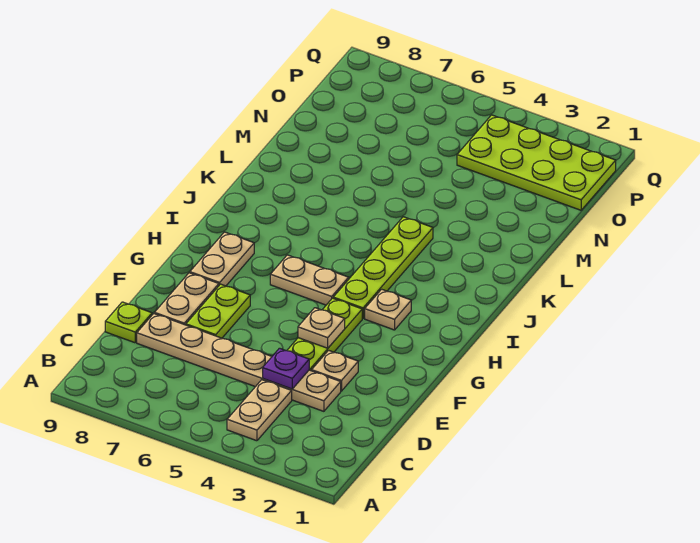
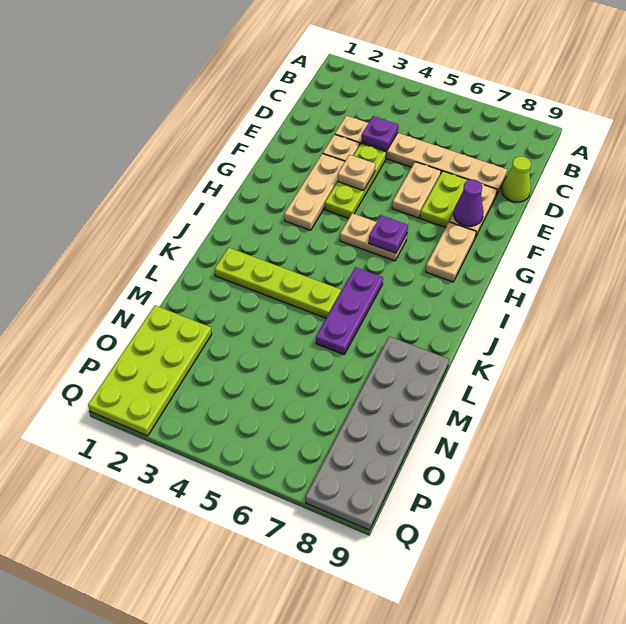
tan 1x2 plate [227,380,292,441] -> tan 1x2 plate moved to [392,162,441,218]
lime 1x1 plate [105,302,152,343] -> lime 1x1 cone [502,156,531,202]
none -> purple 1x1 cone [454,180,484,226]
tan 1x1 plate [365,289,411,330] -> tan 1x3 plate [284,154,345,230]
lime 1x4 plate [333,217,433,318] -> lime 1x4 plate turned to [215,248,341,318]
none -> purple 1x1 plate [369,215,408,253]
none -> purple 1x3 plate [316,267,383,354]
none -> grey 2x6 plate [305,336,449,530]
lime 2x4 plate [457,115,616,210] -> lime 2x4 plate turned to [88,305,212,436]

